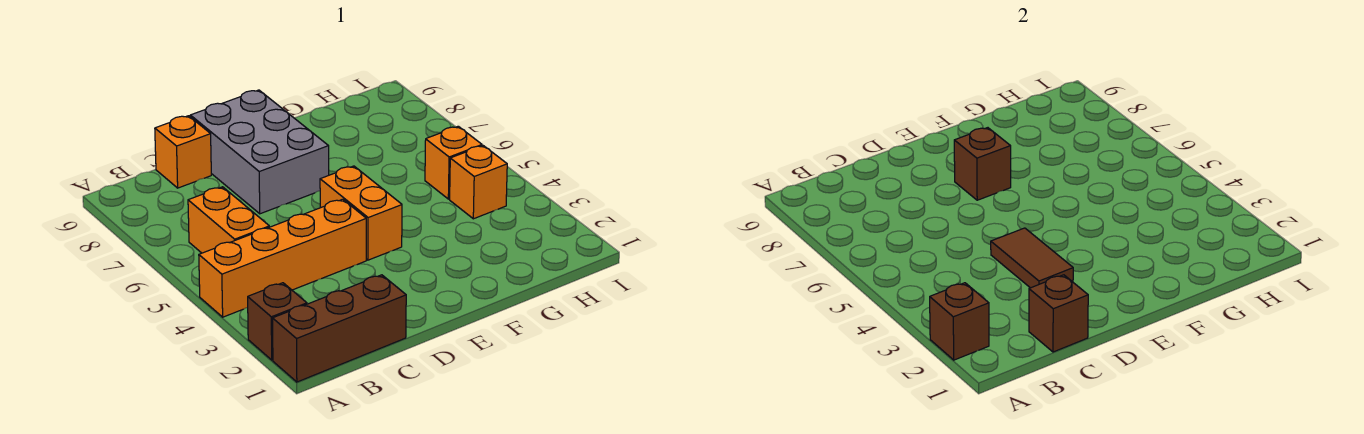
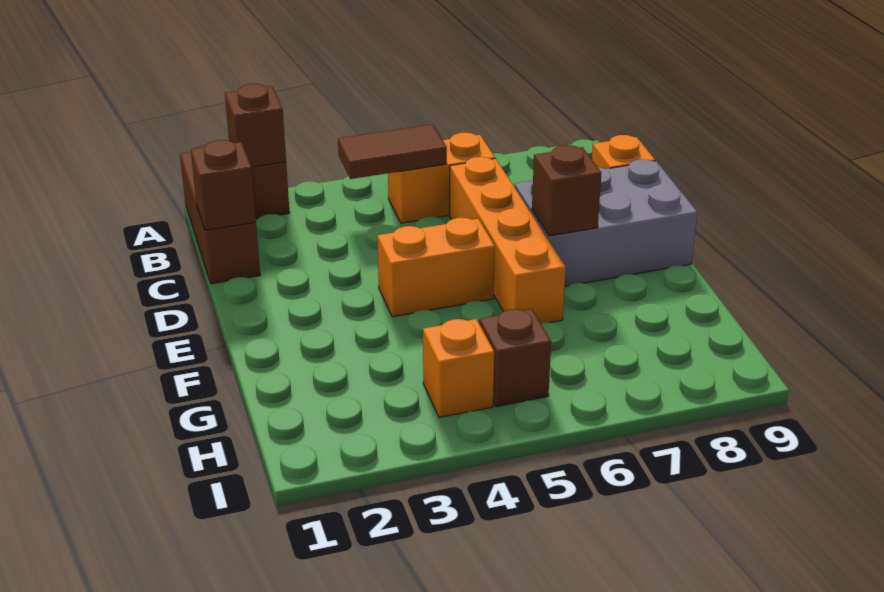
orange 1x4 brick [199,199,366,317] -> orange 1x4 brick moved to [450,157,566,323]
brown 1x2 tile [991,228,1073,288] -> brown 1x2 tile moved to [338,124,447,179]
orange 1x1 brick [425,126,482,199] -> brown 1x1 brick [479,309,551,407]

